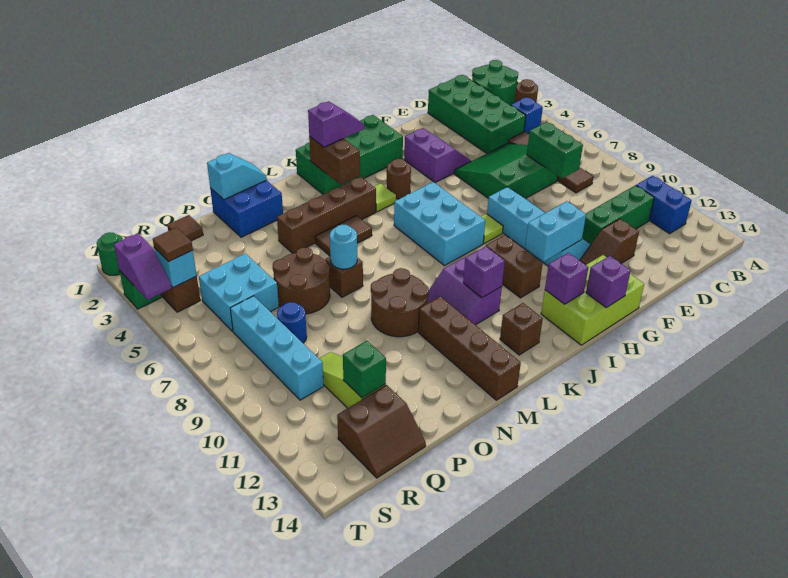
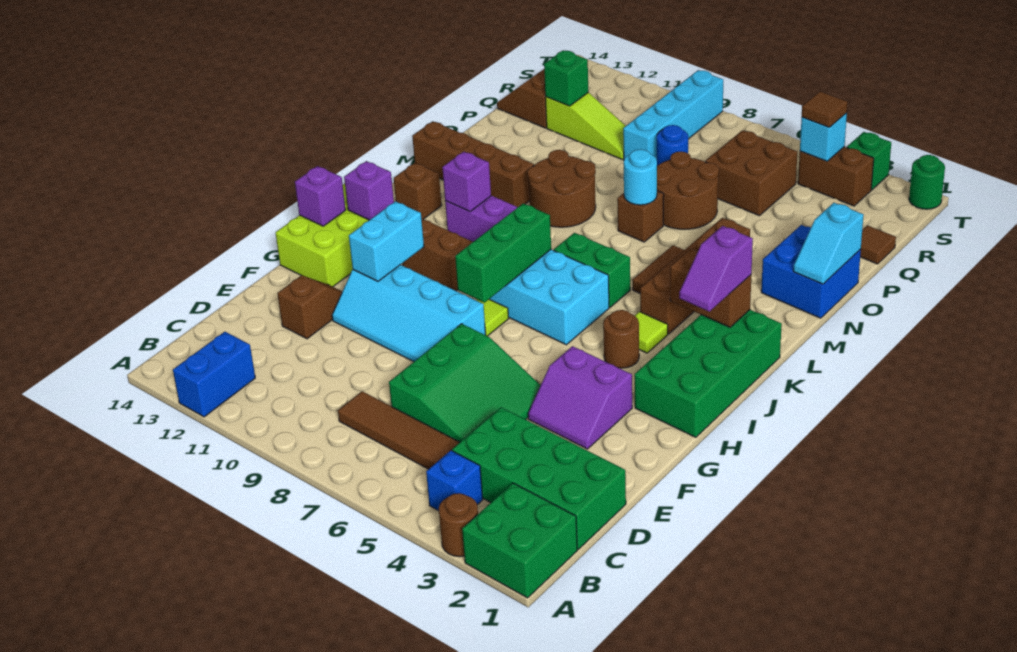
green 2x2 round brick [472,60,518,105] -> green 2x2 brick [462,483,577,598]
blue 1x2 brick [636,176,692,234] -> blue 1x2 brick turned to [173,332,255,417]
green 1x3 brick [582,185,654,244] -> green 1x3 brick moved to [455,204,551,303]
green 1x2 brick [527,122,583,178] -> green 1x2 brick moved to [554,233,630,307]
cyan 2x2 brick [199,254,279,331] -> brown 2x2 brick [705,130,797,216]
cyan 1x4 brick [230,296,324,400] -> cyan 1x4 brick turned to [623,70,723,159]
purple 1x2 slope [114,233,172,300] -> none

